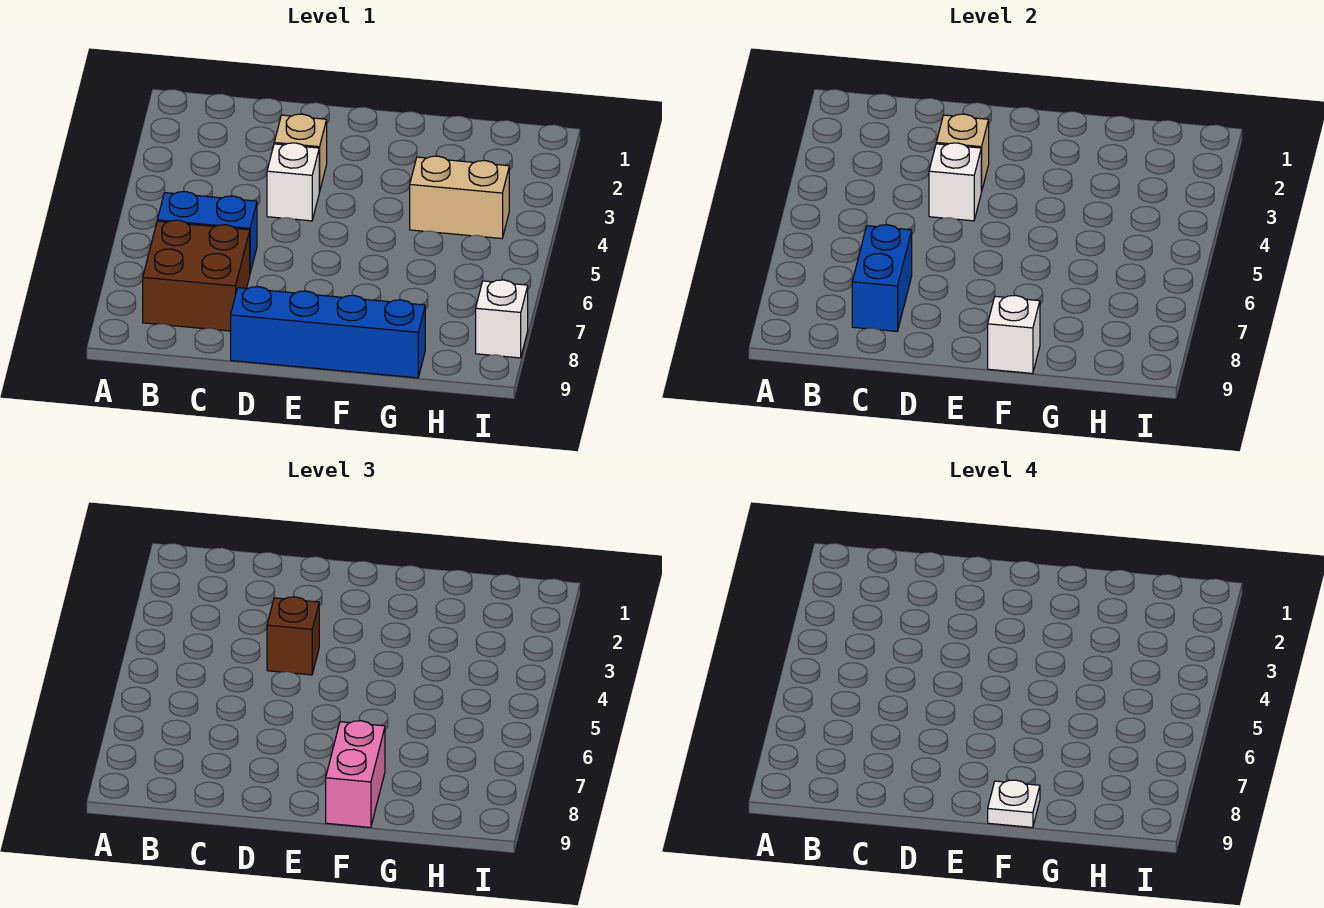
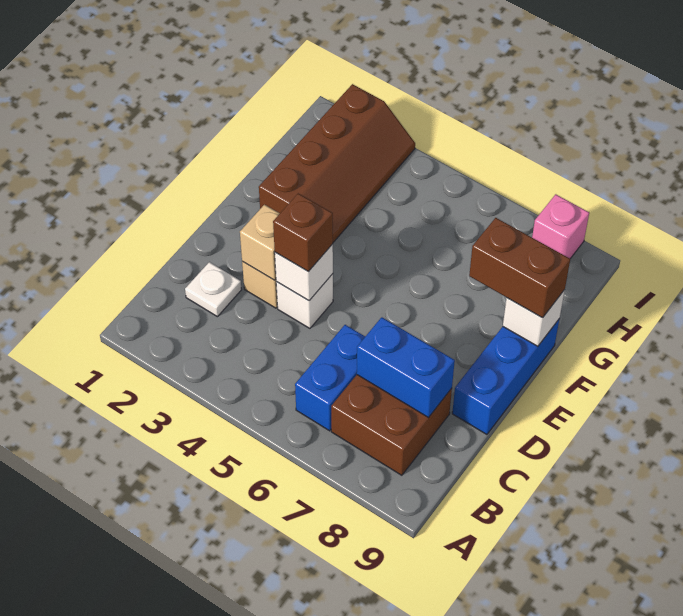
blue 1x4 brick [231,287,425,378] -> blue 1x3 brick [452,320,559,434]
none -> brown 2x4 slope [259,84,415,242]
pink 1x2 brick [326,721,385,827] -> brown 1x2 brick [469,218,570,318]
white 1x1 plate [988,780,1040,827] -> white 1x1 plate moved to [185,262,242,317]
tan 1x2 brick [410,156,509,239] -> none
white 1x1 brick [476,280,528,358] -> pink 1x1 brick [532,194,589,259]

